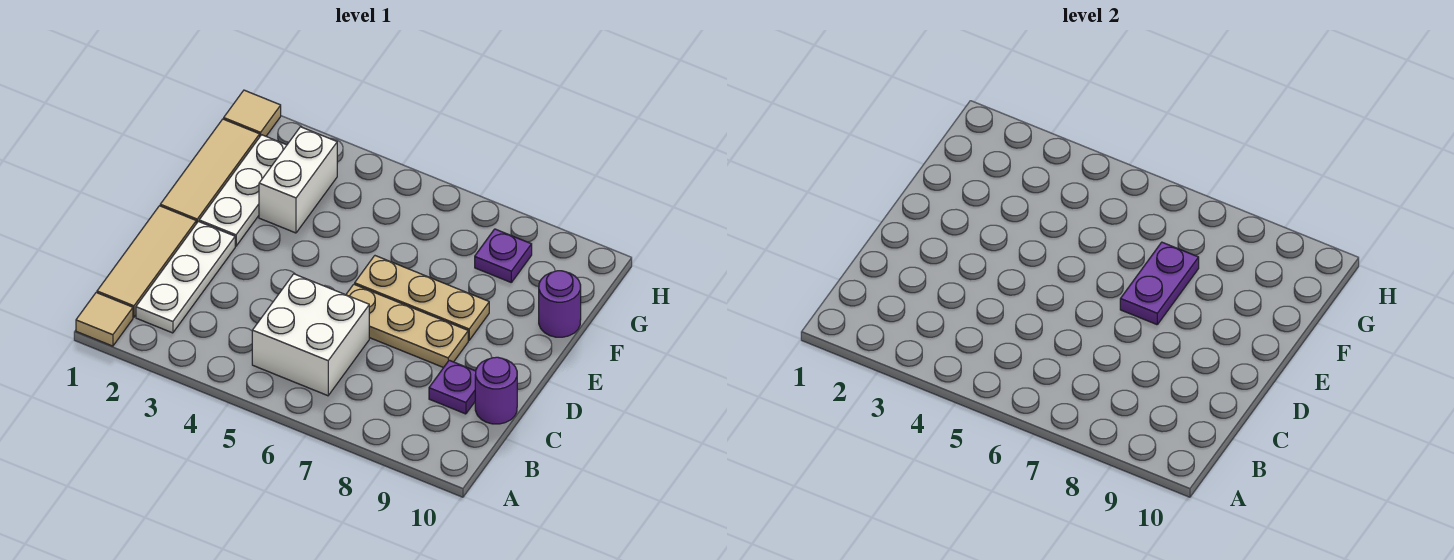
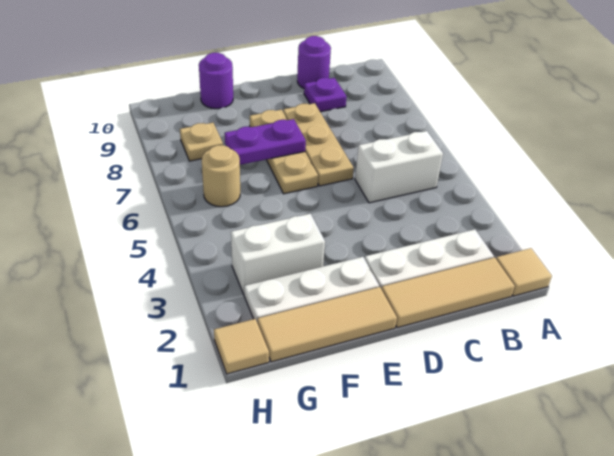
white 2x2 brick [252,274,369,396] -> white 1x2 brick [355,131,443,203]
none -> tan 1x1 round brick [201,145,240,207]
purple 1x1 plate [475,229,532,282] -> tan 1x1 plate [180,123,223,161]

